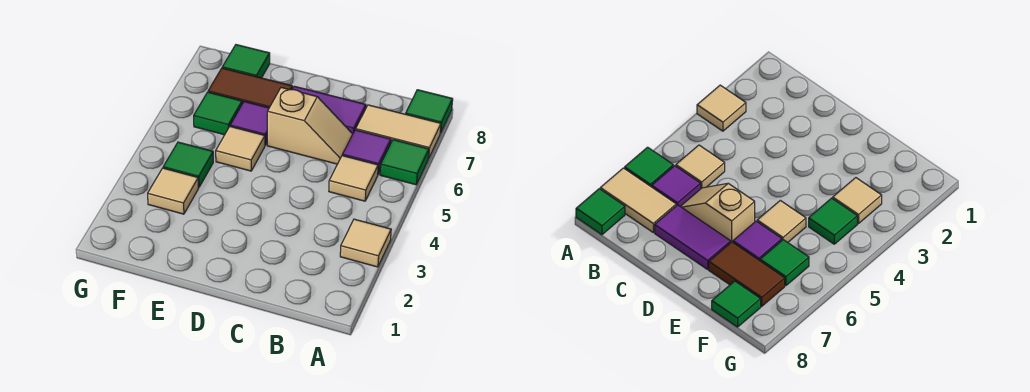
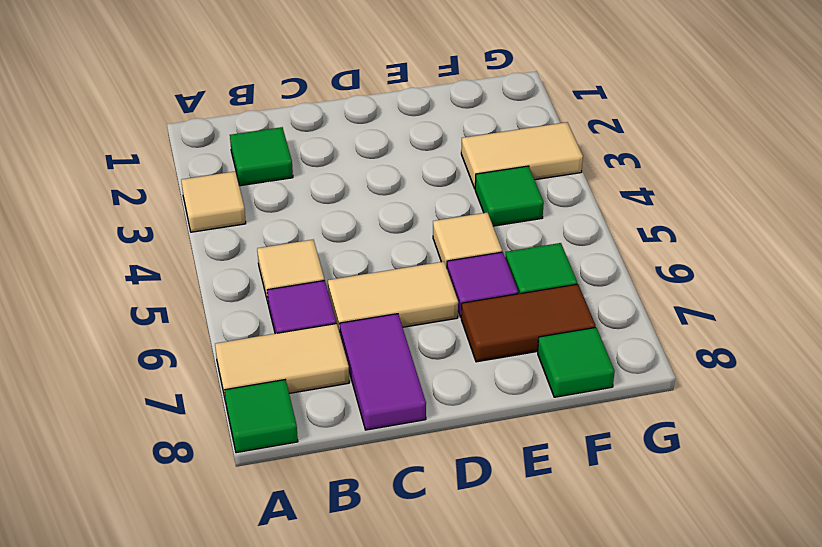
green 1x1 tile [380,140,429,185] -> green 1x1 tile moved to [230,127,293,186]
tan 1x2 slope [267,87,353,164] -> tan 1x2 tile [328,262,458,333]
purple 1x2 tile [292,86,366,134] -> purple 1x2 tile turned to [340,314,426,430]
tan 1x1 tile [148,168,199,214] -> tan 1x2 tile [461,122,583,189]

